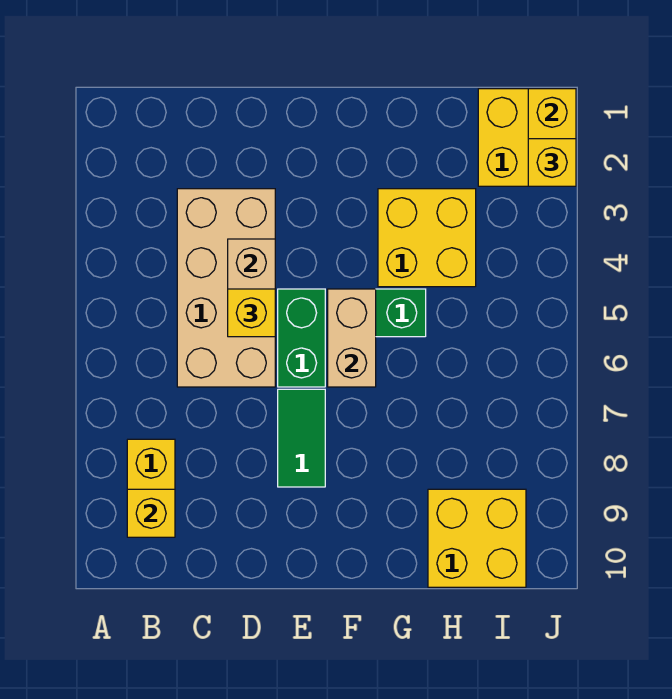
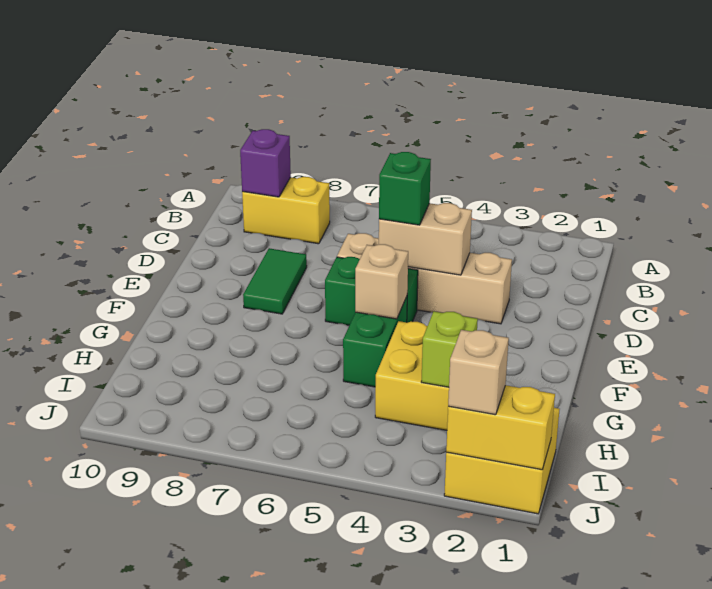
yellow 1x1 brick [127,489,175,537] -> purple 1x1 brick [240,129,291,197]
tan 2x4 brick [177,189,275,387] -> tan 1x4 brick [337,233,512,324]
yellow 1x1 brick [228,289,275,337] -> green 1x1 brick [379,152,431,225]
green 1x2 tile [278,389,325,487] -> green 1x2 tile turned to [243,248,307,314]
tan 1x2 brick [328,289,376,387] -> tan 1x1 brick [355,244,408,319]
none -> lime 1x1 brick [421,311,478,387]
yellow 2x2 brick [428,489,526,587] -> none
yellow 1x1 brick [528,139,576,186] -> tan 1x1 brick [448,330,509,415]

